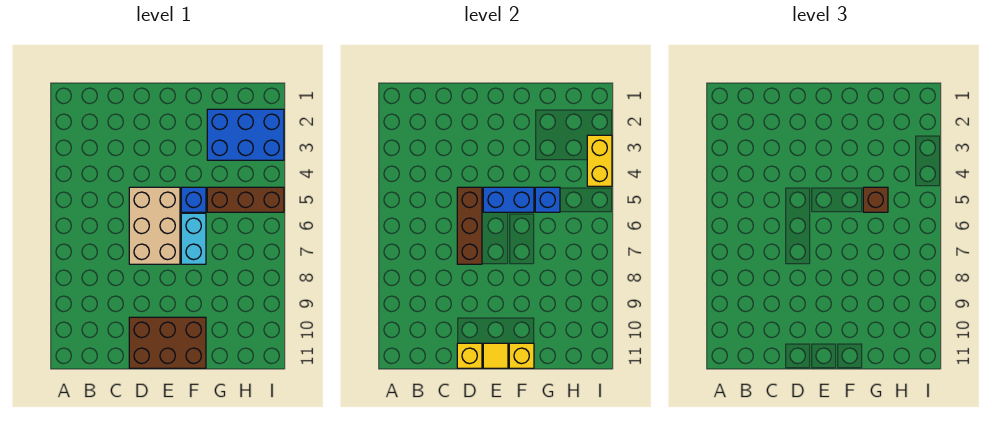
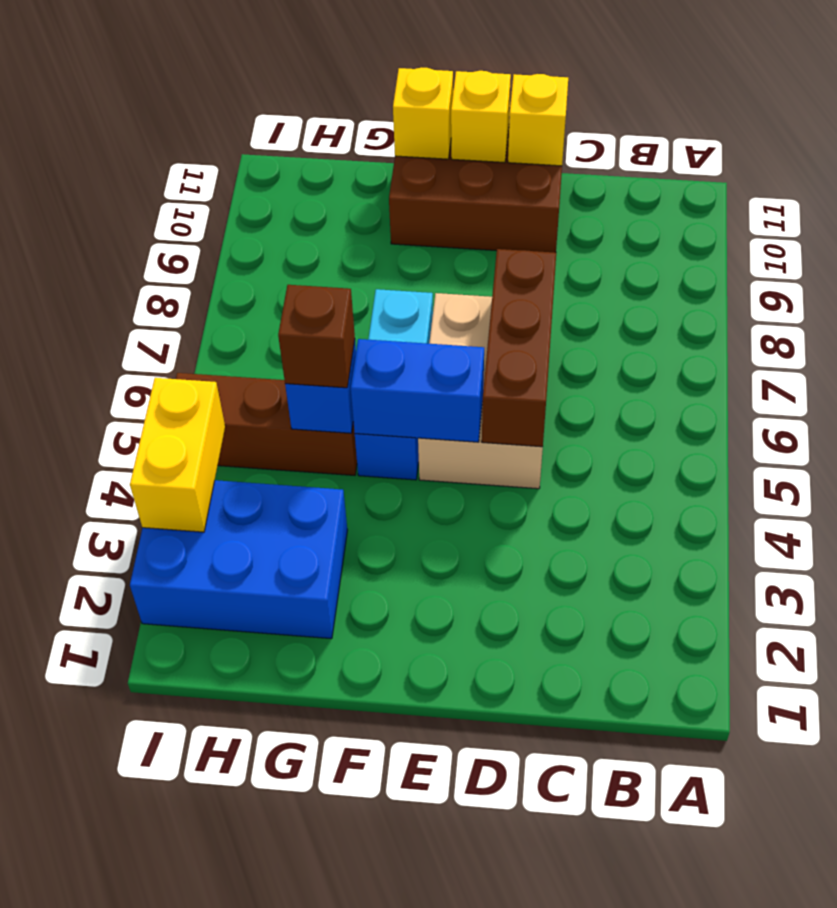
yellow 1x1 tile [483,343,508,368] -> yellow 1x1 brick [451,71,511,163]

